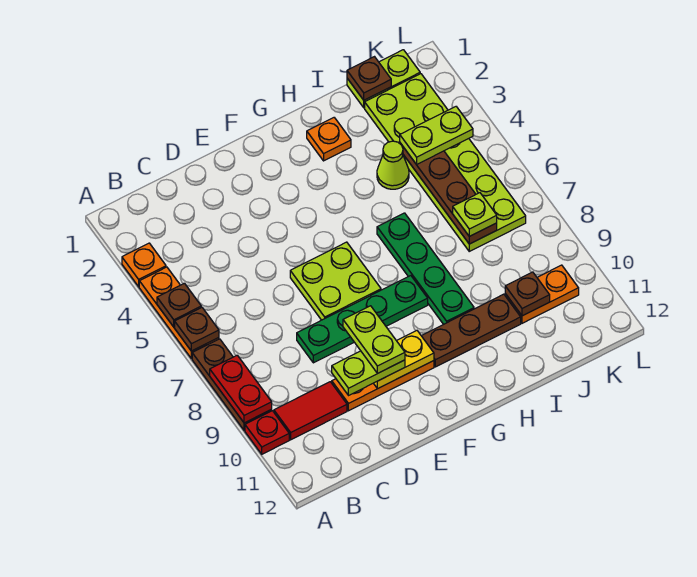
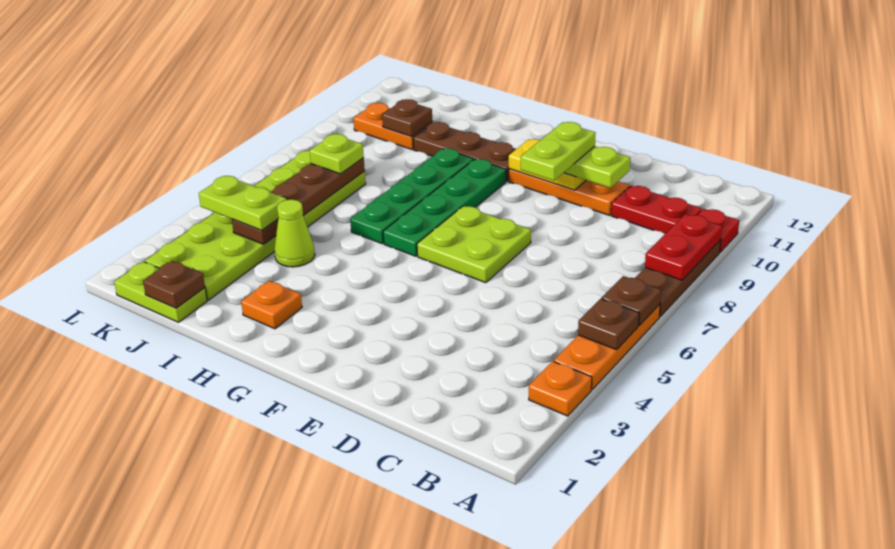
red 1x2 tile [274,382,347,440] -> red 1x2 plate [611,186,702,234]
green 1x4 plate [297,276,428,363] -> green 1x4 plate turned to [383,159,506,256]

